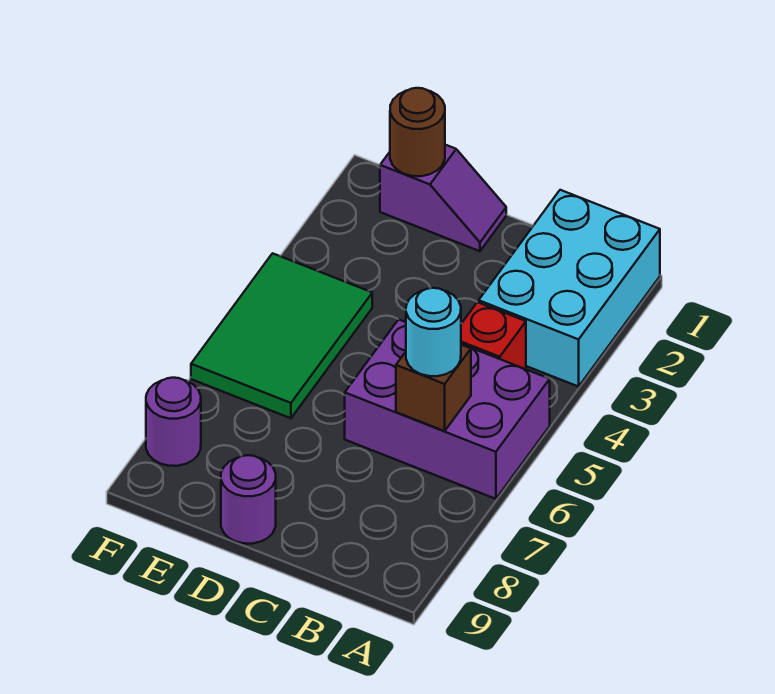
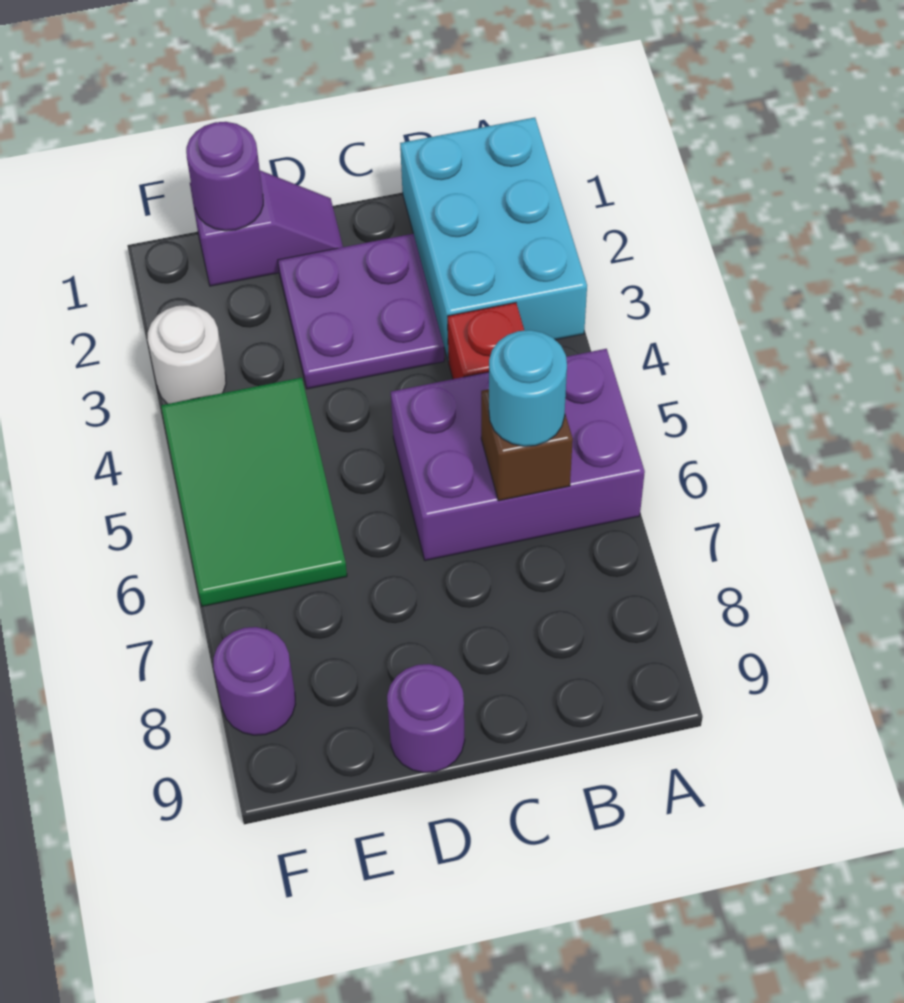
none -> purple 2x2 plate [278,234,444,389]
brown 1x1 round brick [390,88,445,176] -> purple 1x1 round brick [186,122,263,231]
none -> white 1x1 round brick [148,305,226,404]

